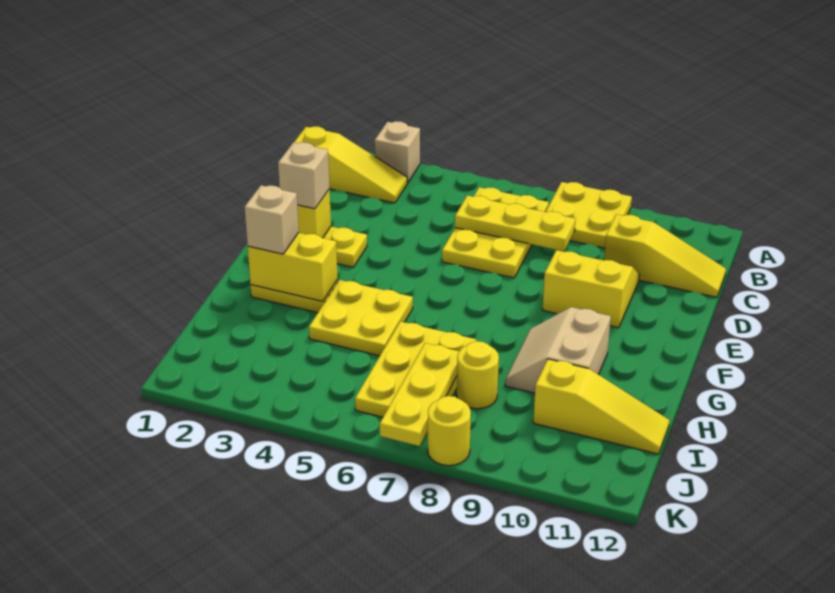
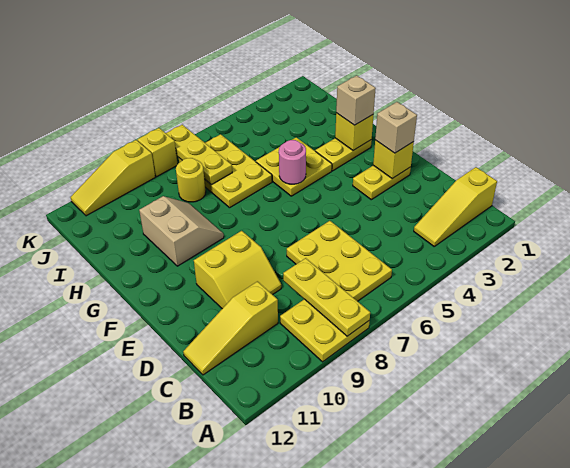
tan 1x1 brick [375,121,420,183] -> none
yellow 1x3 plate [455,195,575,251] -> yellow 1x3 plate turned to [283,258,370,336]
yellow 1x2 brick [248,233,338,301] -> yellow 1x1 brick [335,113,373,150]
none -> pink 1x1 round brick [279,140,306,184]
yellow 1x3 slope [533,359,670,454] -> yellow 1x3 slope moved to [71,140,155,216]
yellow 1x1 round brick [428,396,471,466] -> yellow 1x1 brick [138,128,178,177]

